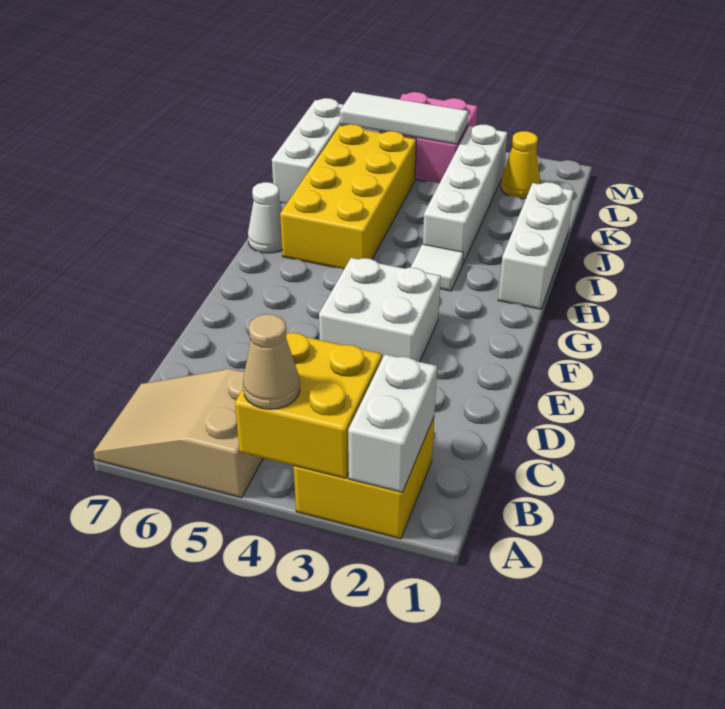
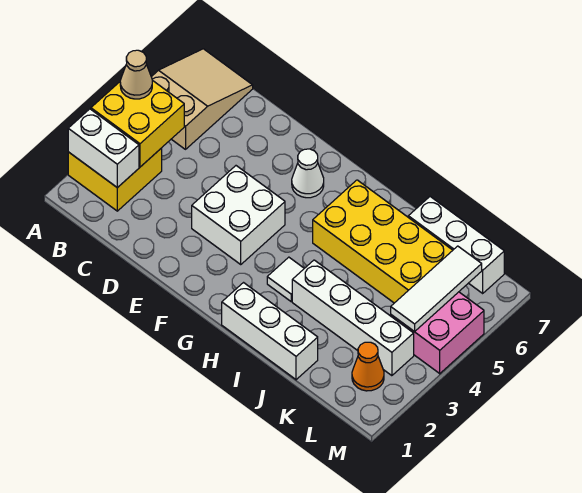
white 1x1 cone [248,182,282,253] -> white 1x1 cone moved to [292,149,324,198]
yellow 1x1 cone [501,131,540,199] -> orange 1x1 cone [352,342,384,391]

